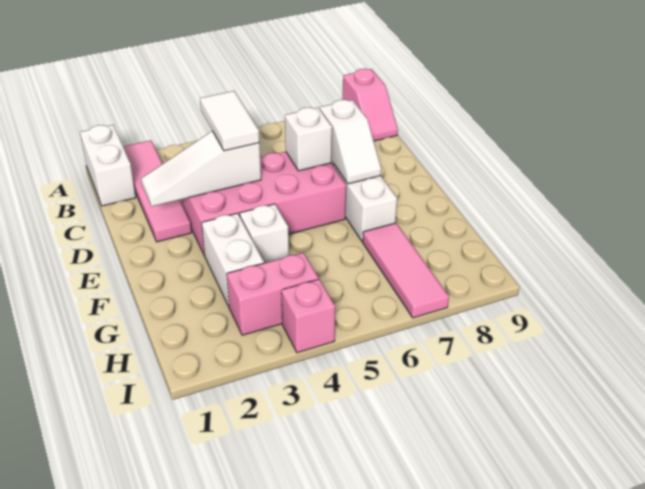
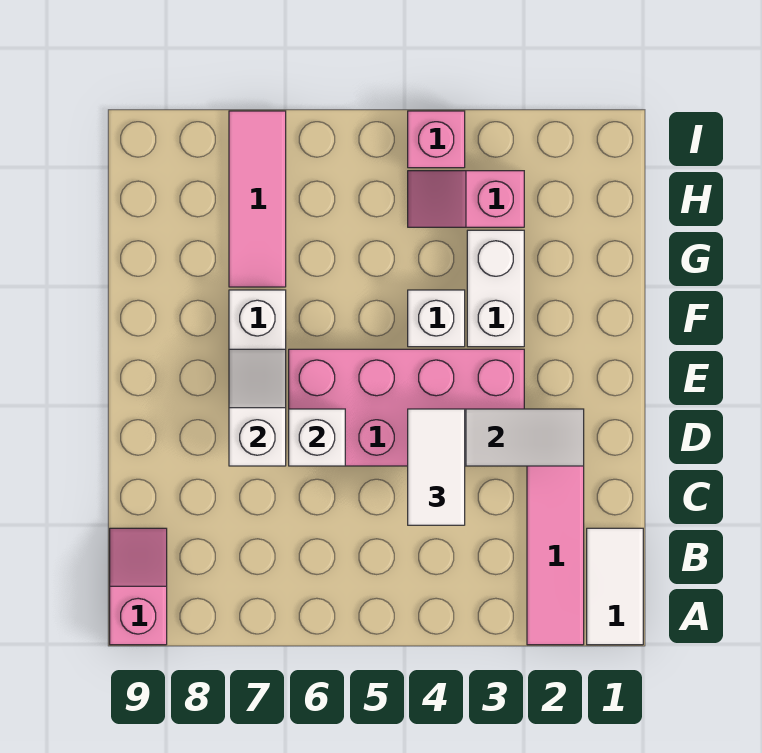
white 1x2 brick [80,125,136,206] -> white 1x2 tile [587,528,643,645]
pink 1x2 brick [227,253,319,335] -> pink 1x2 slope [408,171,524,227]

